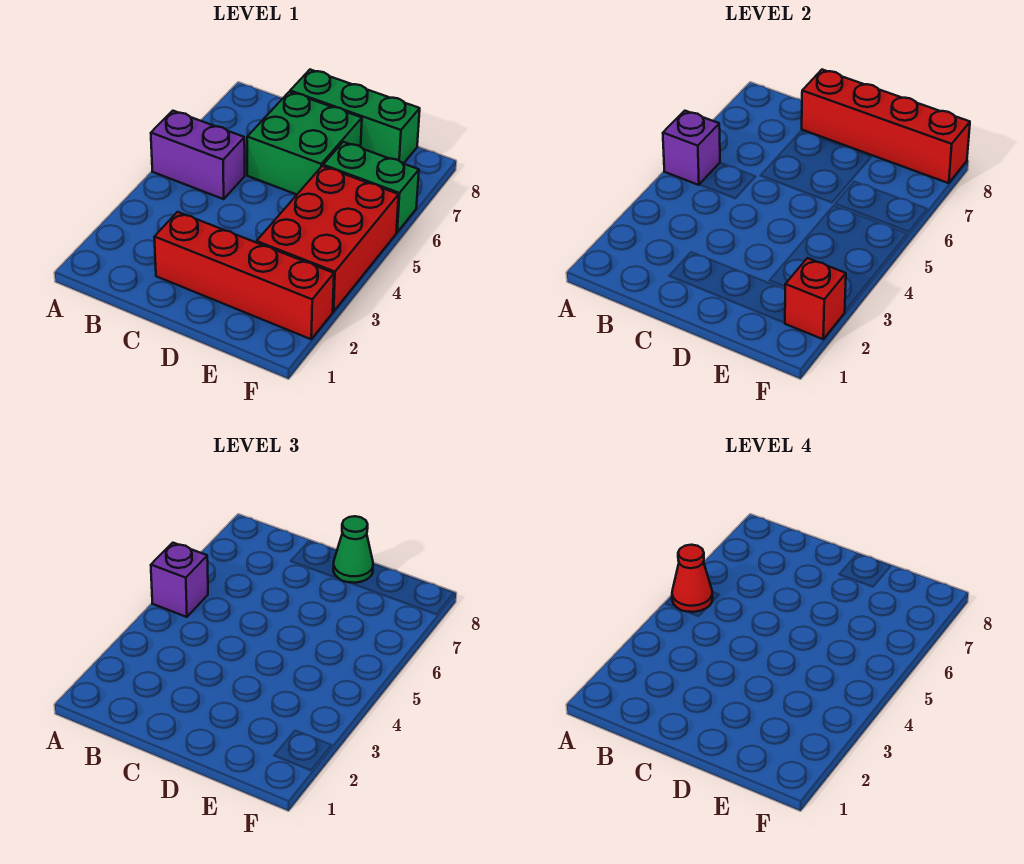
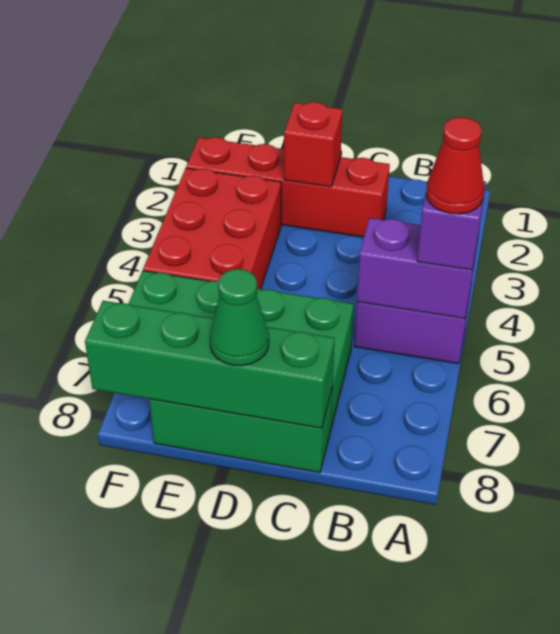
purple 1x1 brick [663,111,720,185] -> purple 1x2 brick [357,218,477,319]
red 1x4 brick [802,70,970,183] -> green 1x4 brick [85,301,335,428]
red 1x1 brick [785,258,846,339] -> red 1x1 brick moved to [284,102,342,187]

